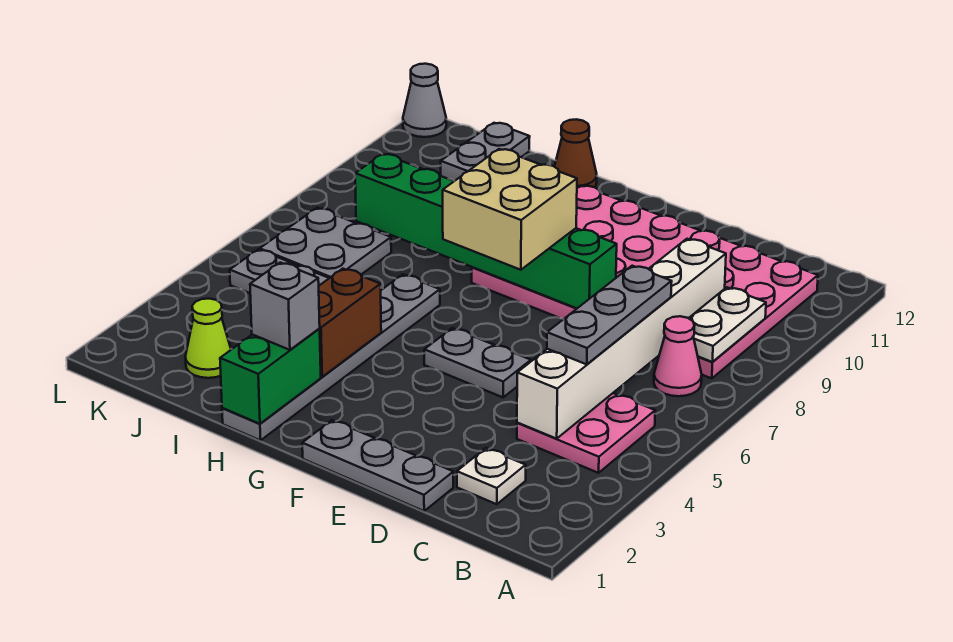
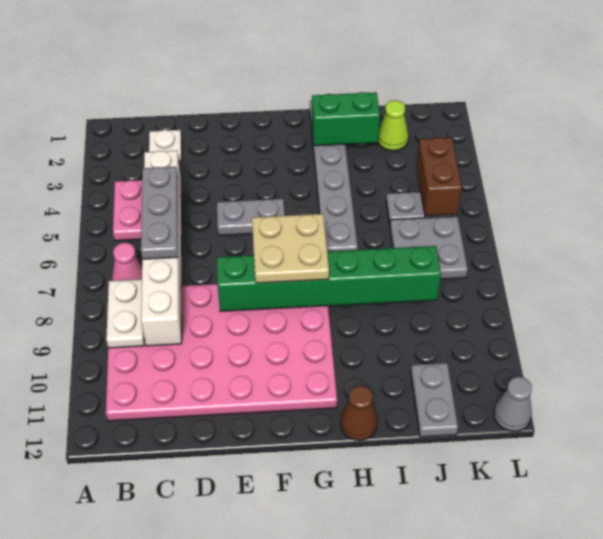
grey 1x3 plate [302,420,453,511] -> none
tan 2x2 brick [443,149,577,270] -> tan 2x2 plate [252,214,329,283]
green 1x2 brick [220,329,321,424] -> green 1x2 brick turned to [312,92,380,146]
grey 1x1 brick [250,263,320,350] -> none
brown 1x2 brick [319,269,381,377] -> brown 1x2 brick moved to [417,137,462,216]

